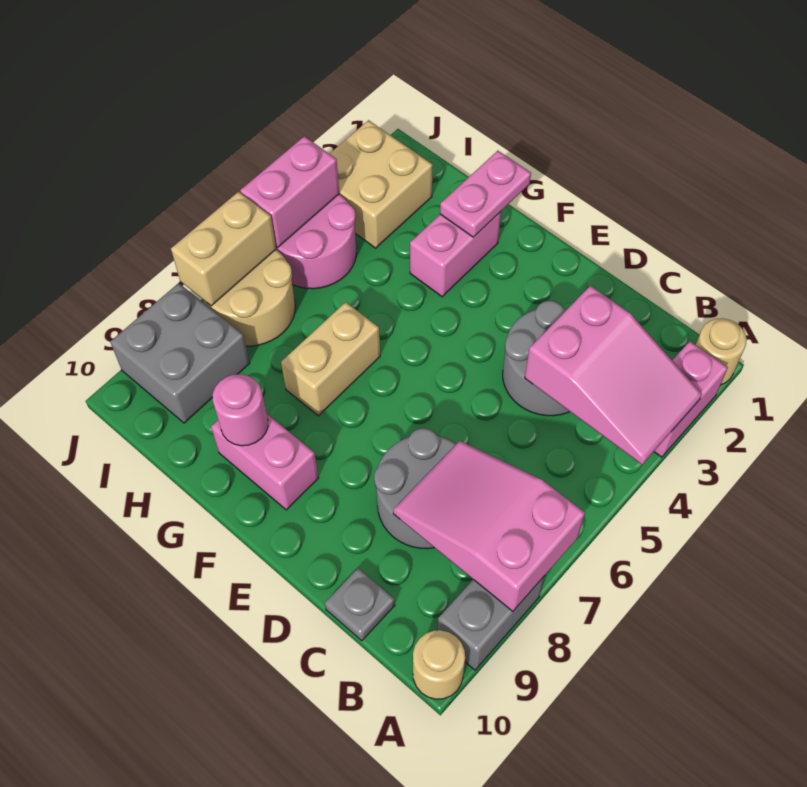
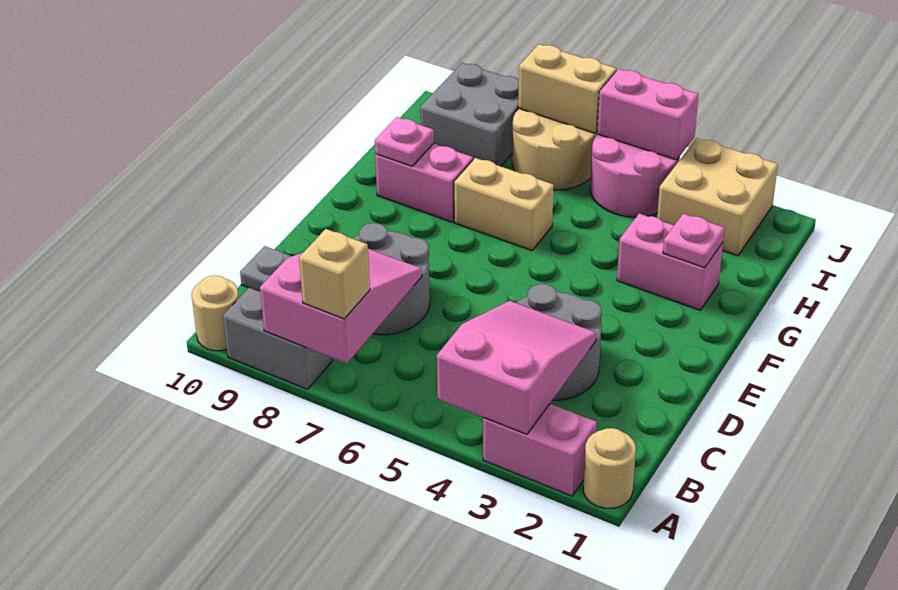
pink 2x3 slope [525,286,702,465] -> pink 2x3 slope turned to [437,301,597,434]
none -> tan 1x1 brick [299,229,370,319]
pink 1x2 brick [211,414,318,510] -> pink 1x2 brick turned to [375,144,473,222]
pink 1x2 plate [440,151,531,237] -> pink 1x1 plate [663,214,725,268]
pink 1x1 round brick [213,374,268,446] -> pink 1x1 plate [375,117,434,166]

